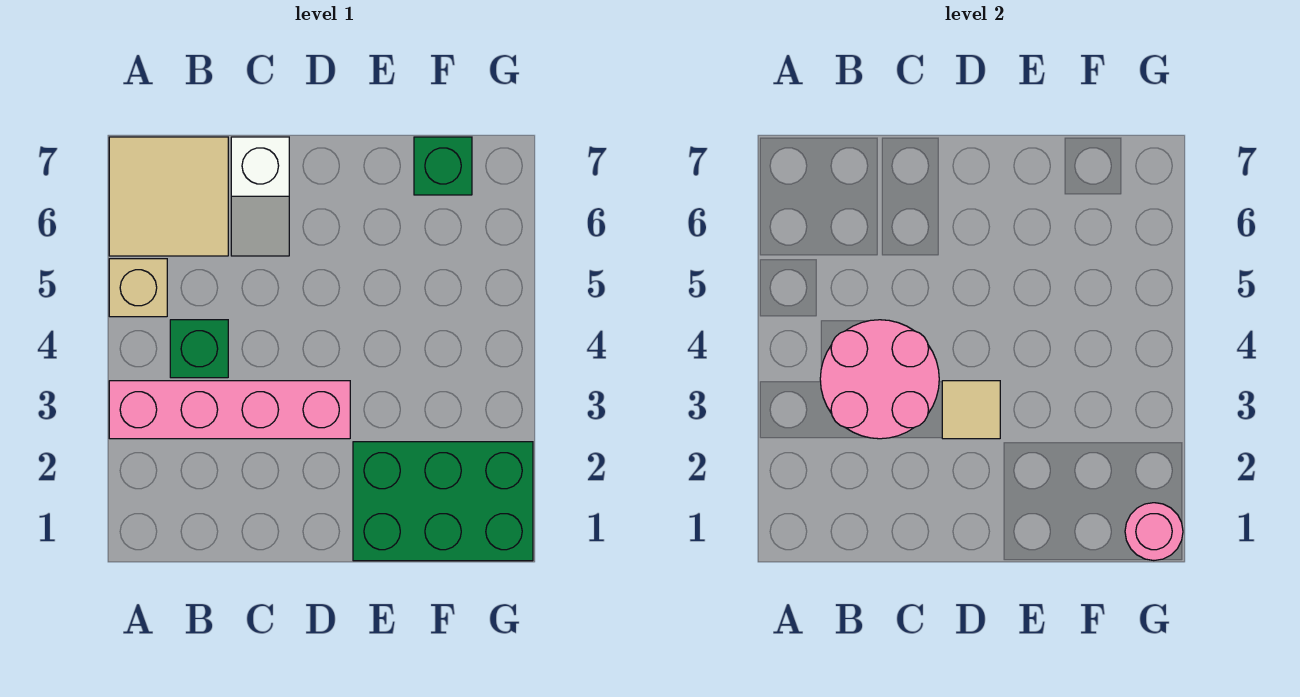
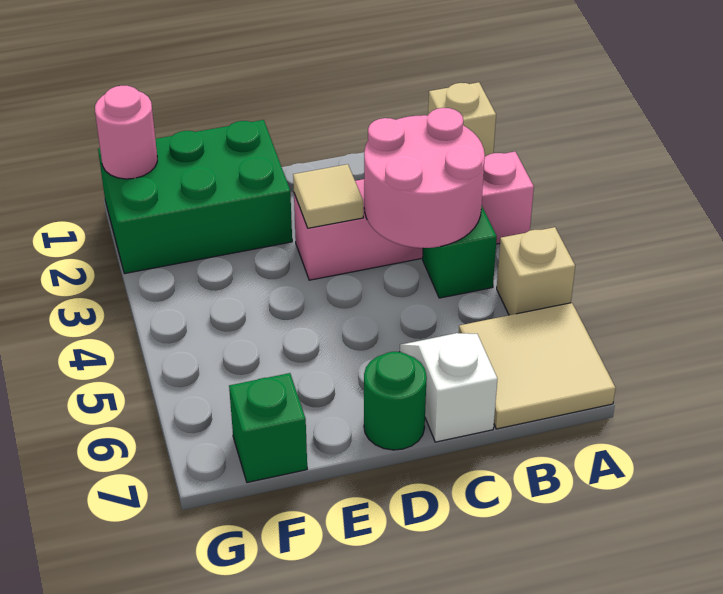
none -> tan 1x1 brick [428,82,496,156]
none -> green 1x1 round brick [364,352,427,450]

